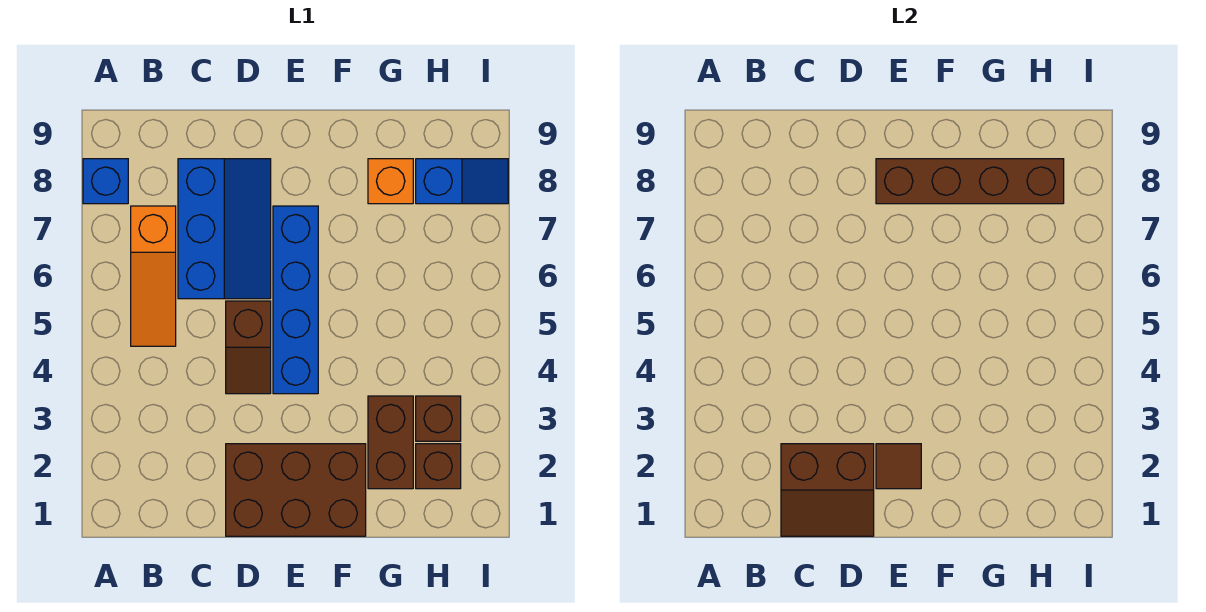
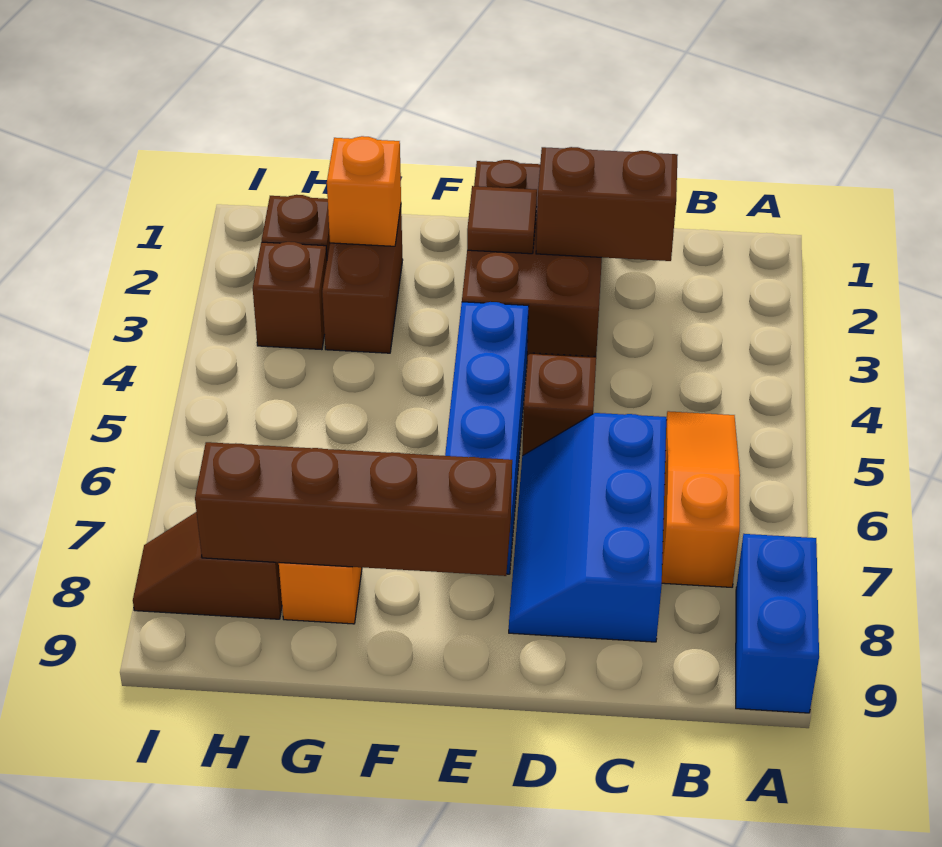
blue 1x1 brick [83,159,128,204] -> blue 1x2 brick [736,534,819,713]
brown 2x3 brick [226,444,366,536] -> brown 2x3 brick turned to [462,160,602,360]
none -> orange 1x1 brick [327,136,401,246]
blue 1x2 slope [416,159,508,204] -> brown 1x2 slope [133,512,282,619]

